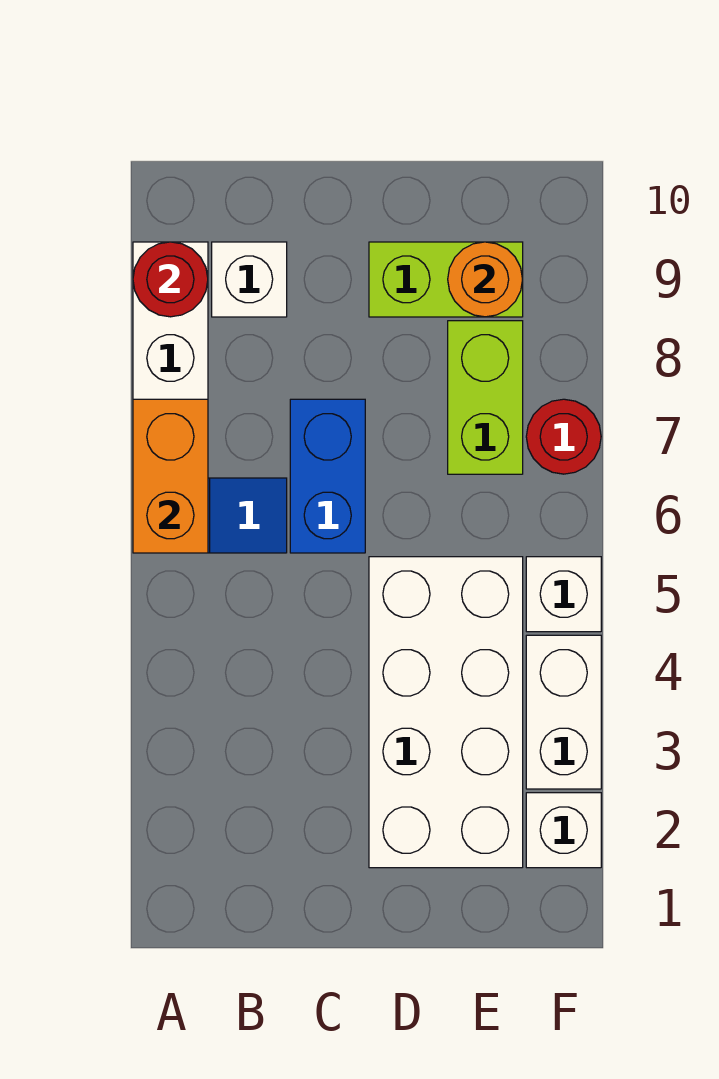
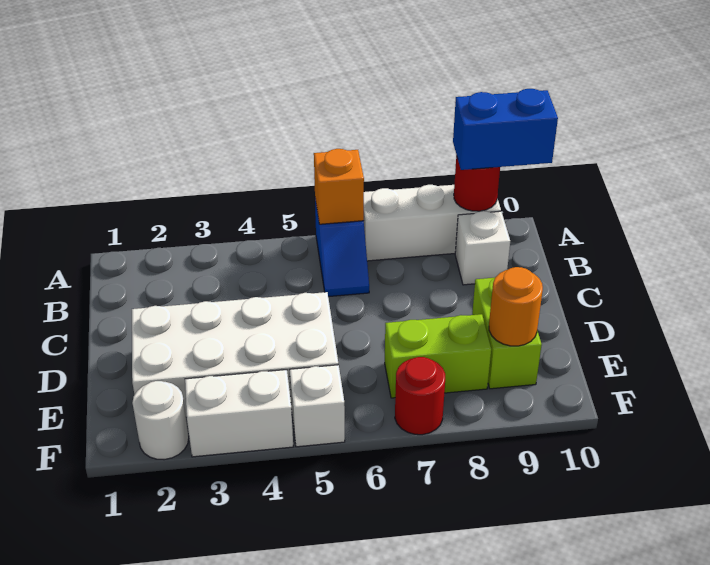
orange 1x2 brick [133,399,208,553] -> orange 1x1 brick [314,149,364,224]
blue 1x2 brick [290,399,365,553] -> blue 1x2 brick moved to [453,89,558,170]
white 1x1 brick [526,793,601,868] -> white 1x1 round brick [132,381,189,460]

